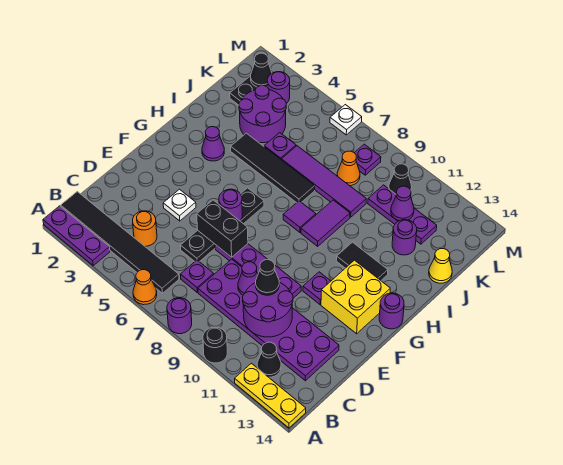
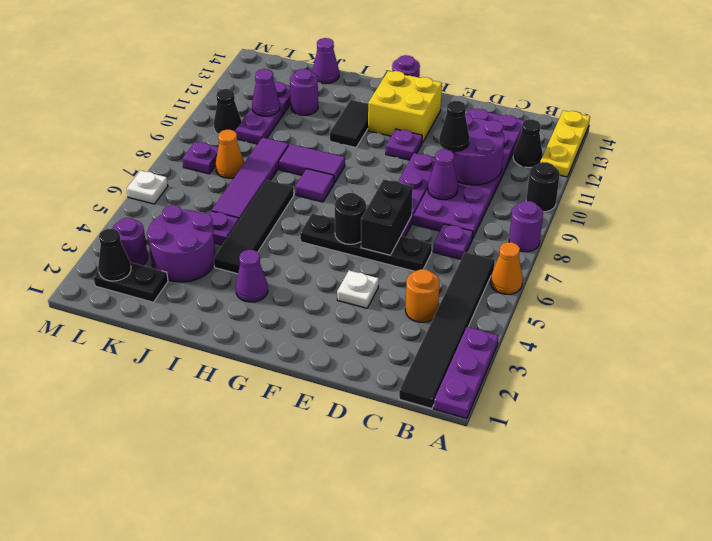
purple 1x1 round brick [219,189,242,221] -> black 1x1 round brick [335,193,367,244]
yellow 1x1 cone [429,249,452,283] -> purple 1x1 cone [313,38,339,84]

